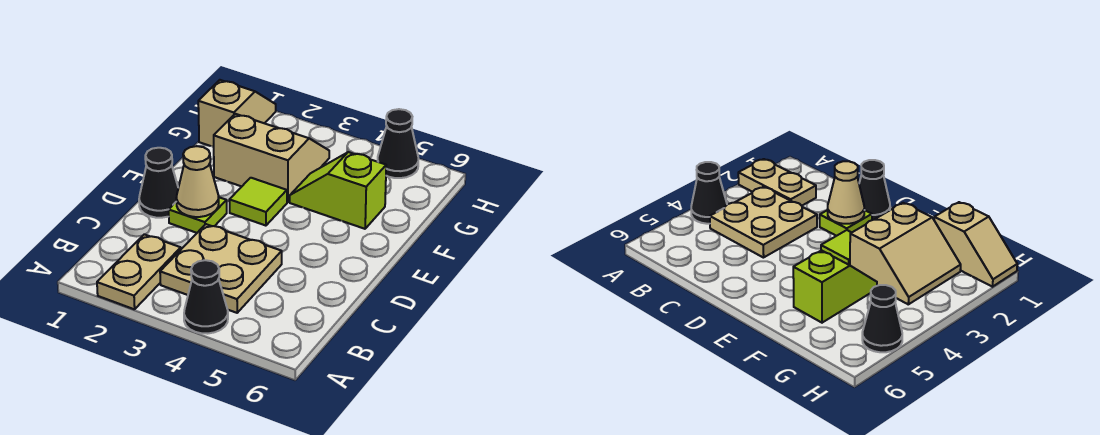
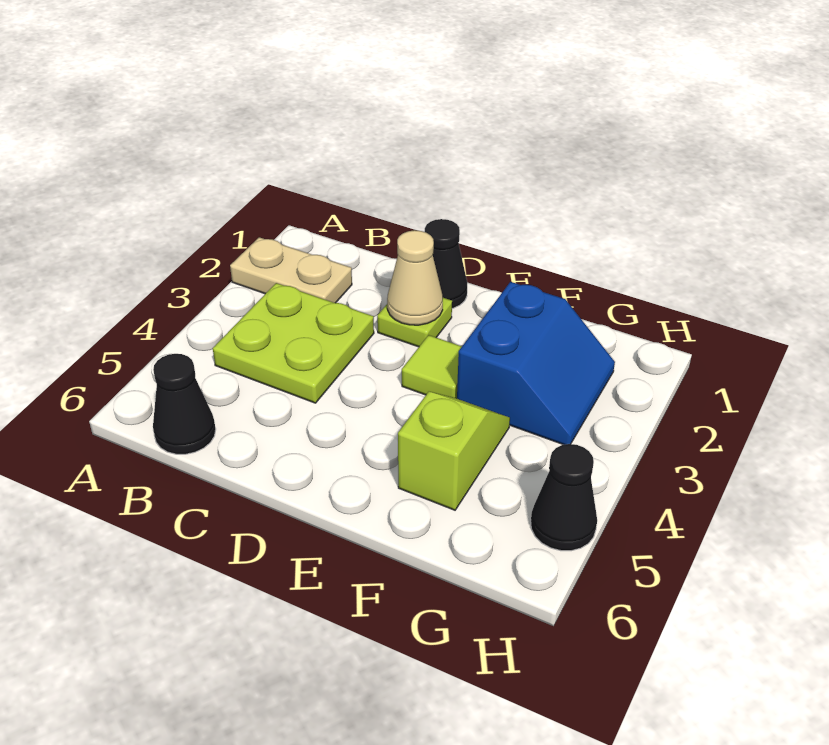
black 1x1 cone [184,260,228,334] -> black 1x1 cone moved to [153,354,216,454]
tan 2x2 plate [160,224,282,313] -> lime 2x2 plate [213,283,374,403]
tan 2x2 slope [214,114,329,202] -> blue 2x2 slope [457,282,615,445]
tan 1x2 slope [198,80,276,147] -> none

